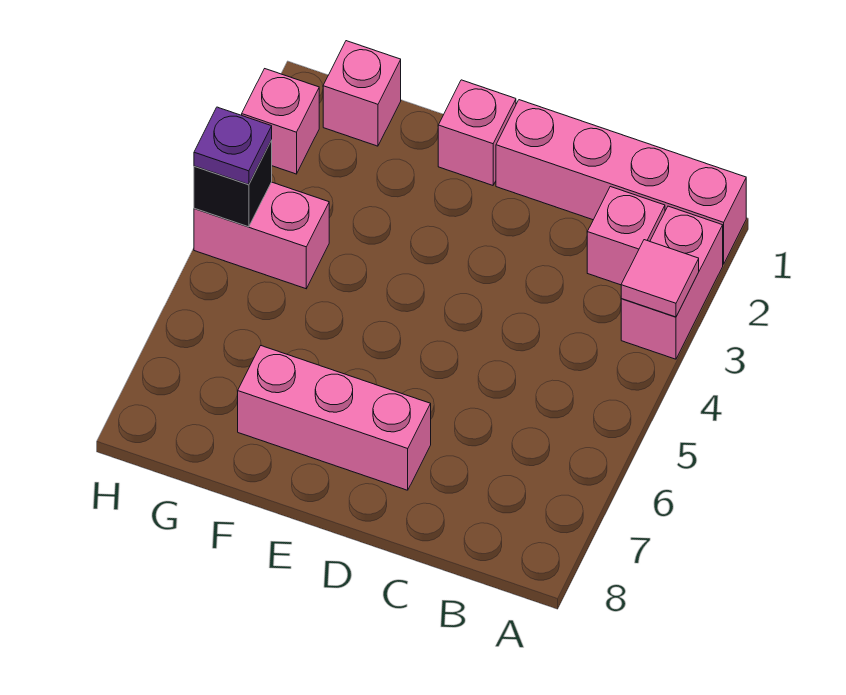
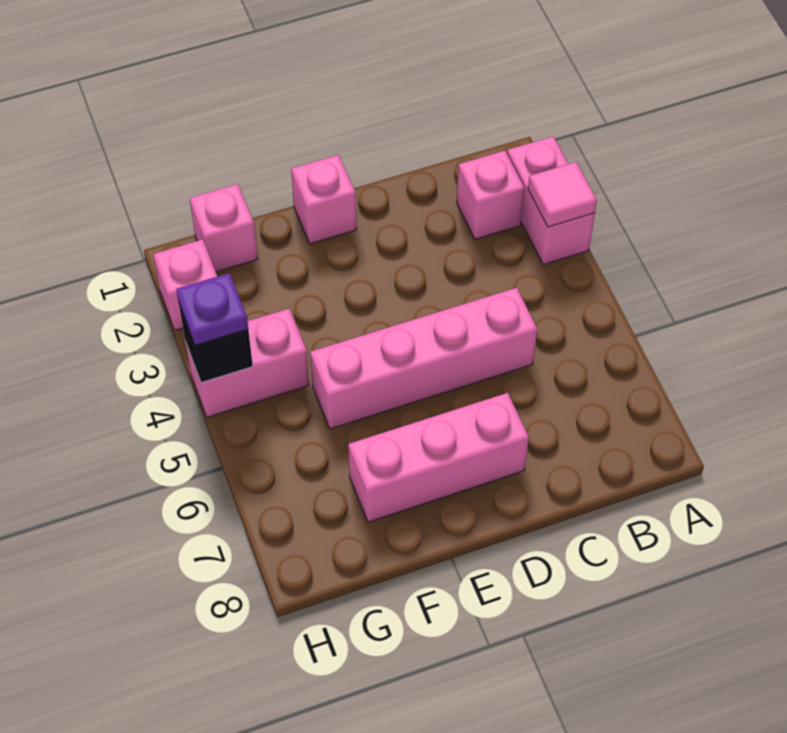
pink 1x4 brick [496,100,746,264] -> pink 1x4 brick moved to [310,288,537,429]

